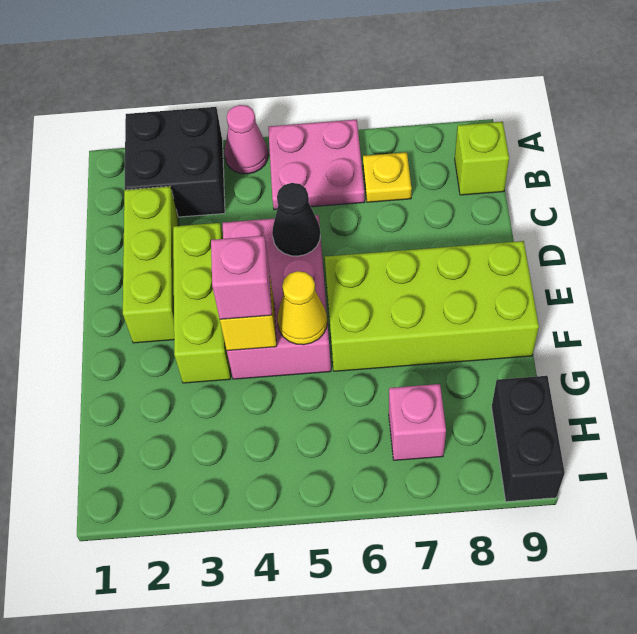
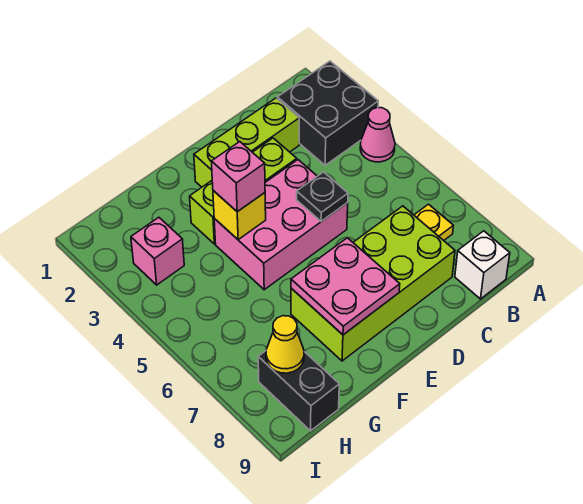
pink 2x2 plate [268,120,365,210] -> pink 2x2 plate moved to [291,238,400,335]
lime 1x1 brick [455,122,509,195] -> white 1x1 brick [455,231,510,299]
black 1x1 cone [272,183,320,256] -> black 1x1 plate [297,172,348,221]
lime 2x4 brick [325,241,539,371] -> lime 2x4 brick turned to [291,206,455,361]
yellow 1x1 cone [277,271,327,345] -> yellow 1x1 cone moved to [266,316,304,373]
pink 1x1 brick [389,384,446,460] -> pink 1x1 brick moved to [131,217,184,285]
black 1x2 brick [492,376,565,502] -> black 1x2 brick turned to [258,351,339,431]

